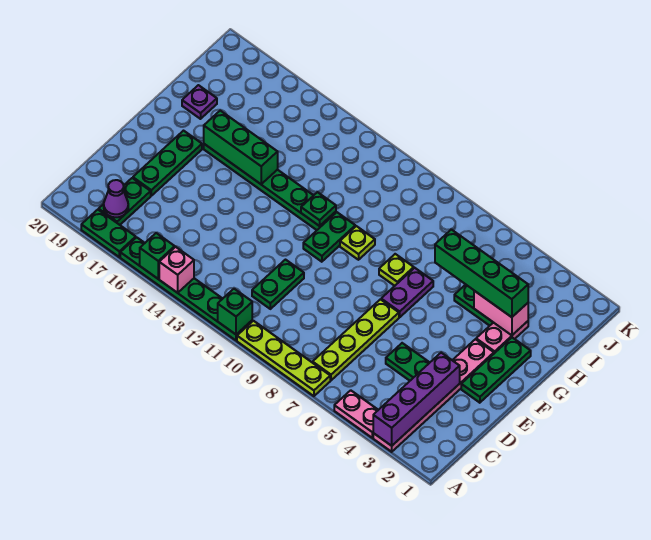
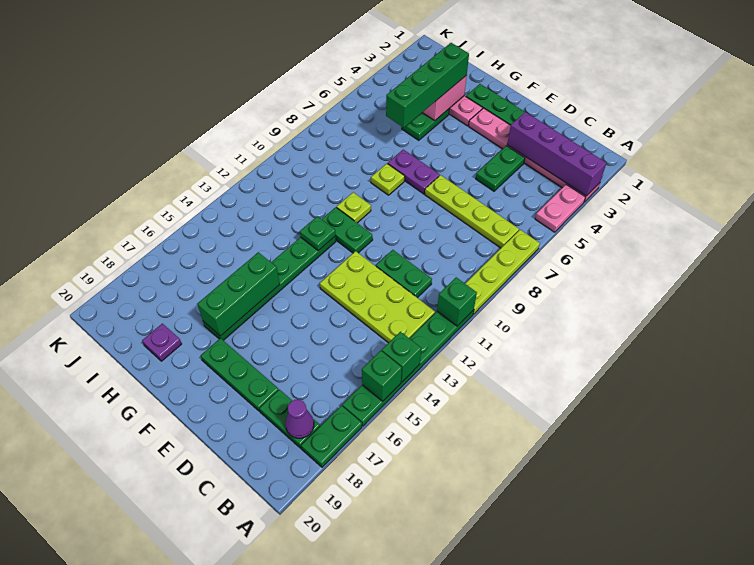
pink 1x1 brick [159,247,194,293] -> green 1x1 brick [382,332,421,382]
none -> lime 2x4 plate [320,251,435,343]

